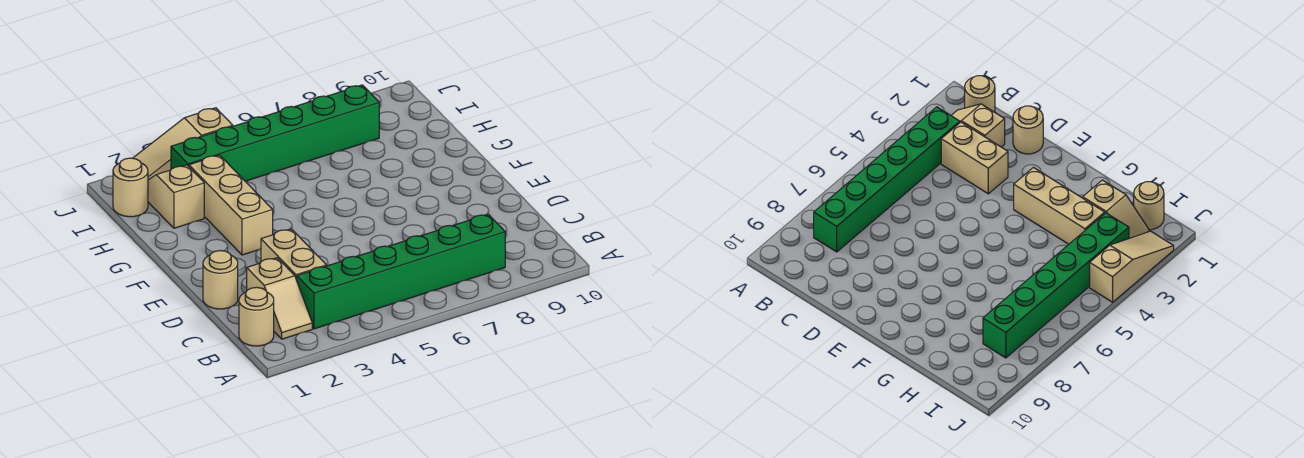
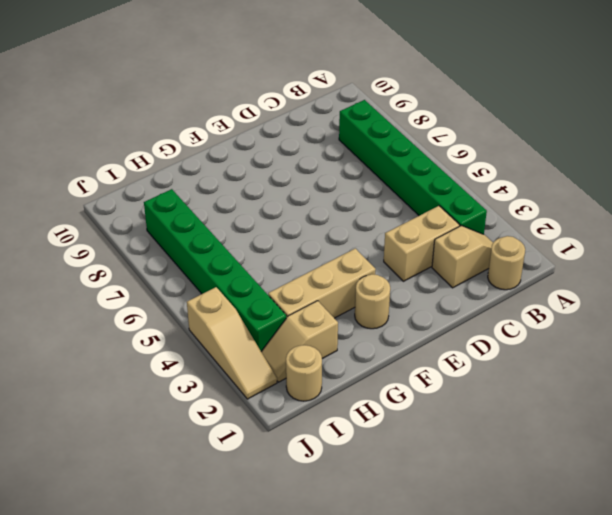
tan 1x1 round brick [203,251,238,309] -> tan 1x1 round brick moved to [355,274,390,329]

